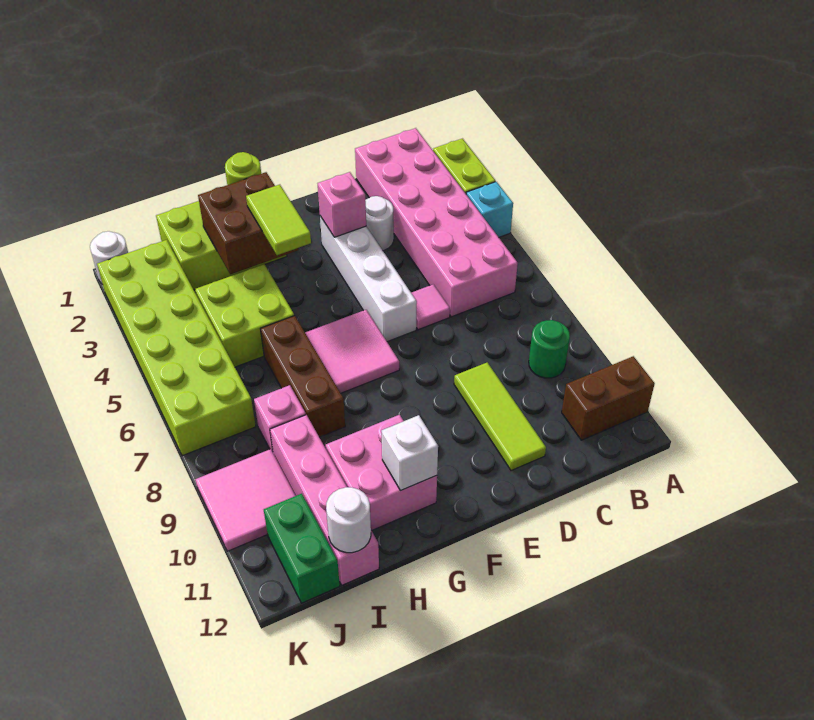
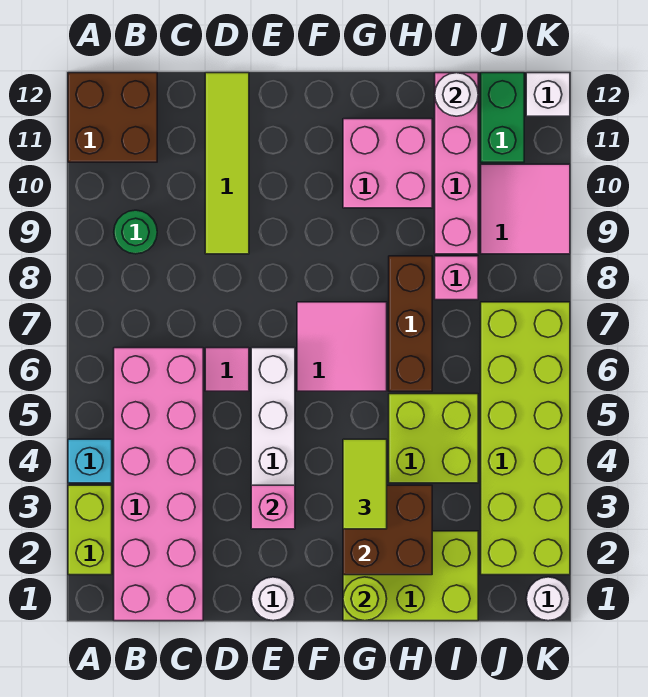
brown 1x2 brick [562,356,655,440] -> brown 2x2 brick [68,73,157,162]
white 1x1 round brick [365,196,394,251] -> white 1x1 round brick moved to [251,577,295,621]
lime 1x3 tile [454,363,546,471] -> lime 1x4 tile [205,73,249,254]
white 1x1 brick [381,415,438,490] -> white 1x1 brick moved to [526,73,570,116]

